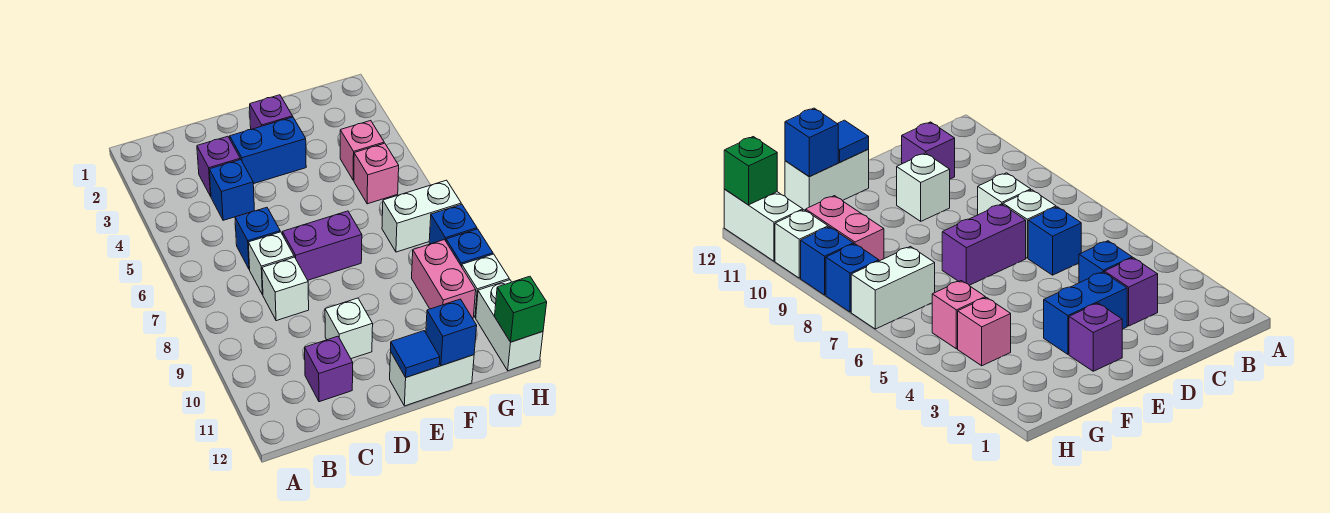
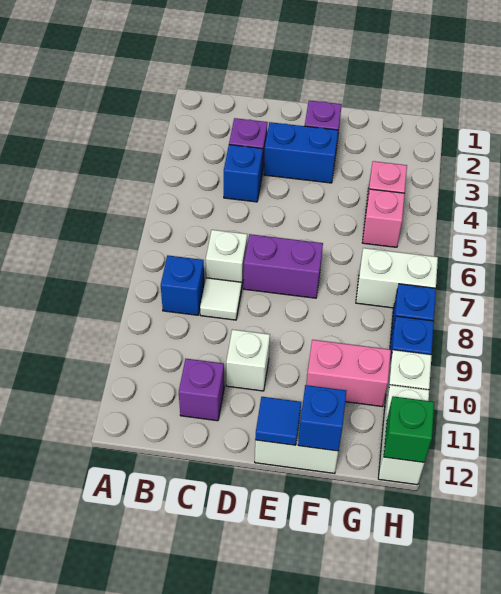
blue 1x1 brick [235,207,280,269] -> blue 1x1 brick moved to [161,255,204,315]
white 1x1 brick [262,257,309,321] -> white 1x1 tile [200,278,242,320]
pink 1x2 brick [412,240,476,318] -> pink 1x2 brick turned to [306,340,391,407]

